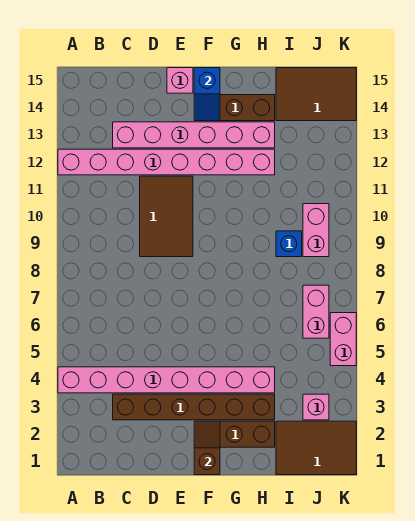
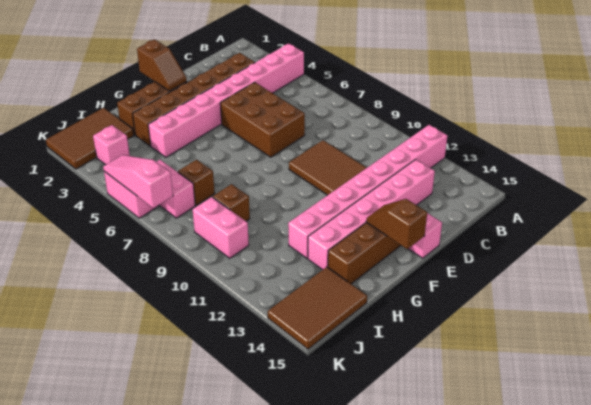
none -> brown 2x3 brick [220,82,305,157]
blue 1x2 slope [194,68,220,121] -> brown 1x2 slope [366,199,427,249]
none -> brown 1x1 brick [178,160,215,205]
blue 1x1 brick [276,231,302,257] -> brown 1x1 brick [213,184,250,221]
none -> pink 1x3 slope [103,155,173,208]

